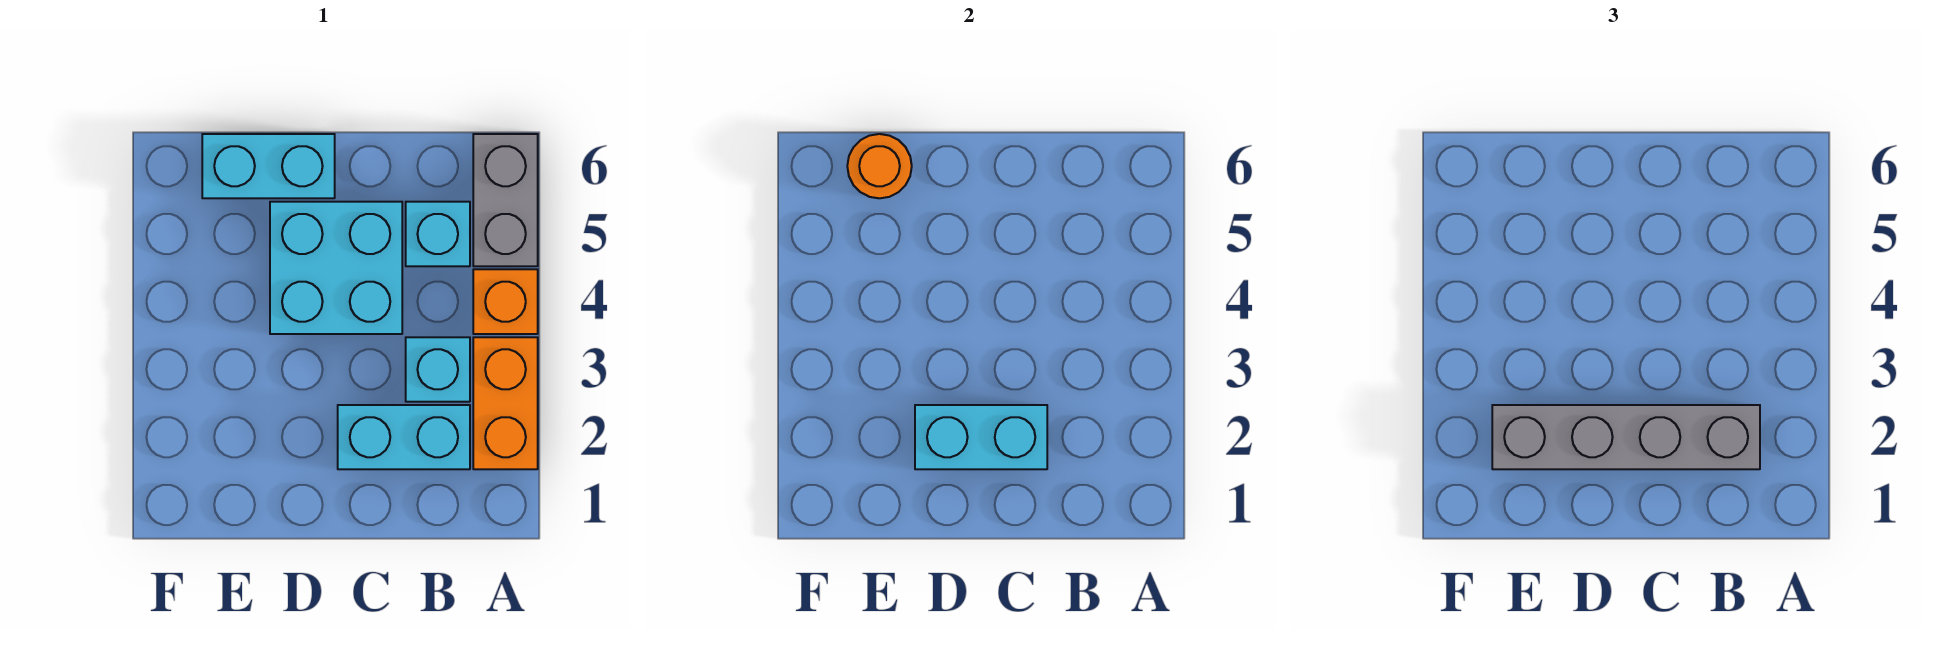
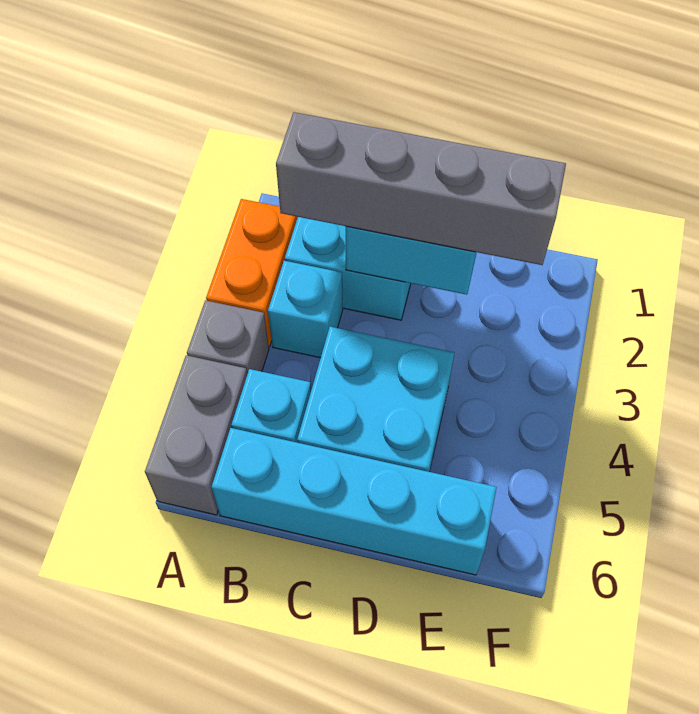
orange 1x1 brick [473,269,538,334] -> grey 1x1 brick [187,300,269,374]
cyan 1x2 brick [202,134,335,198] -> cyan 1x4 brick [212,428,497,575]
orange 1x1 round brick [847,134,912,198] -> none

